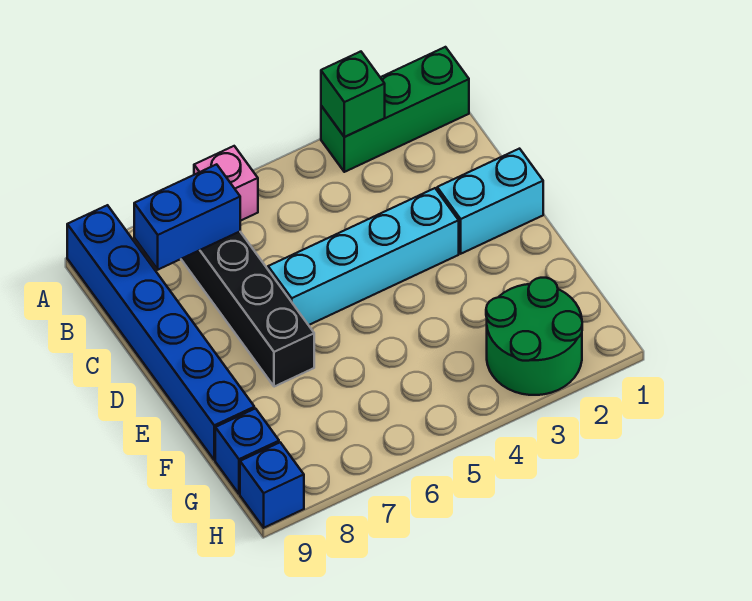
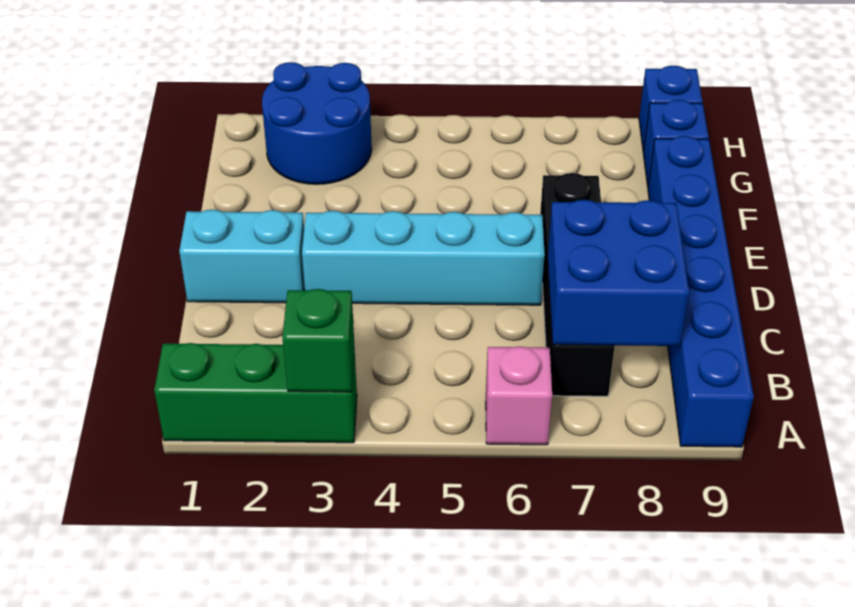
blue 1x2 brick [134,164,240,270] -> blue 2x2 brick [548,200,689,346]
green 2x2 round brick [486,278,582,395] -> blue 2x2 round brick [262,62,372,184]

